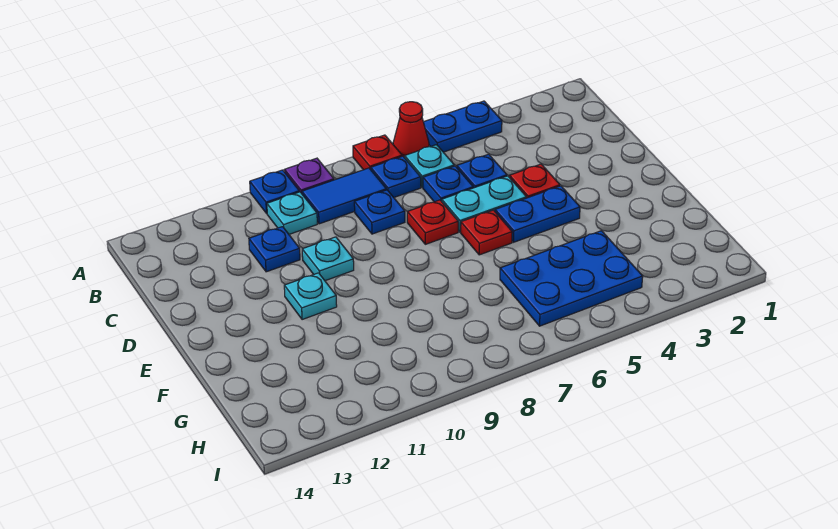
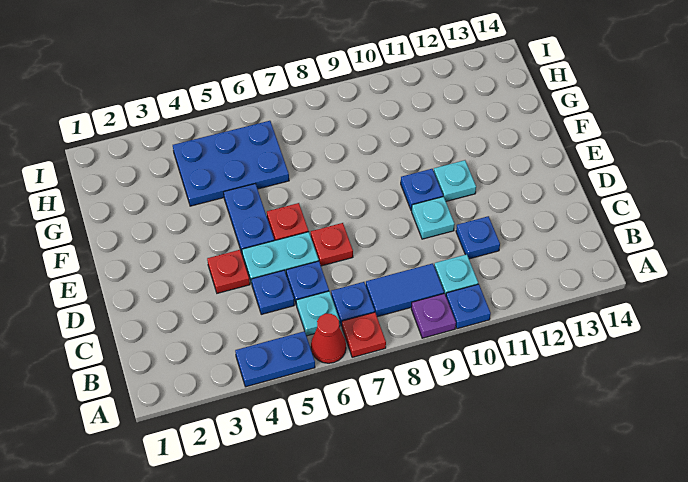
blue 1x1 plate [354,190,405,234] -> blue 1x1 plate moved to [401,169,443,211]
blue 1x2 plate [495,186,580,242] -> blue 1x2 plate turned to [224,184,274,253]

